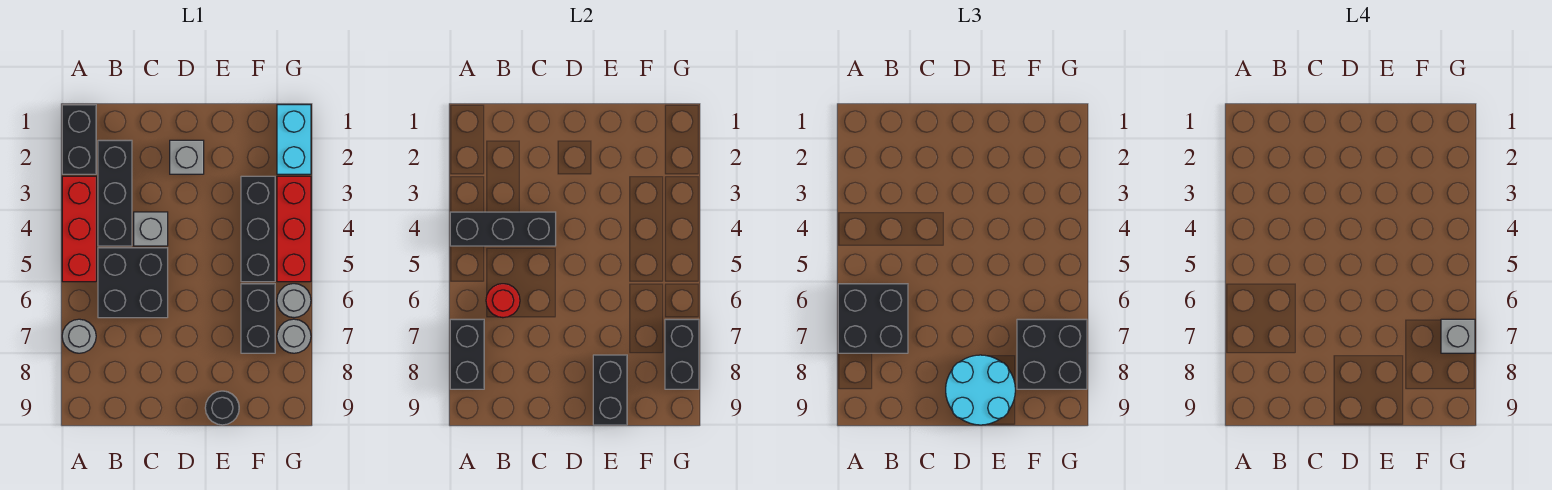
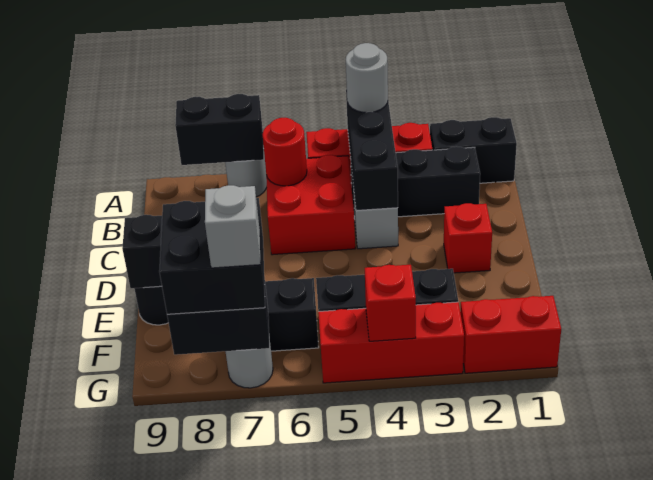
black 2x2 brick [838,284,908,353] -> none
black 2x2 brick [98,248,168,318] -> red 2x2 brick [266,155,355,255]
grey 1x1 brick [170,140,204,174] -> red 1x1 brick [444,203,492,273]
cyan 2x2 round brick [946,355,1015,425] -> none
cyan 1x2 brick [277,105,311,174] -> red 1x2 brick [460,296,561,373]
none -> red 1x1 brick [365,265,416,341]
grey 1x1 round brick [277,284,311,318] -> grey 1x1 round brick moved to [346,43,388,112]

